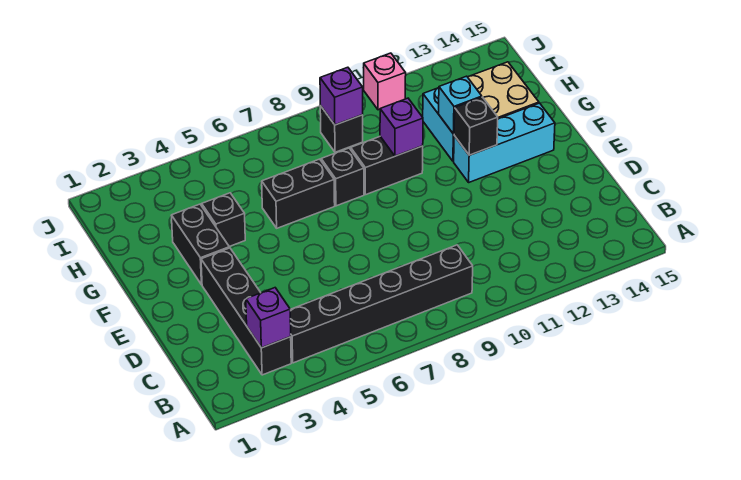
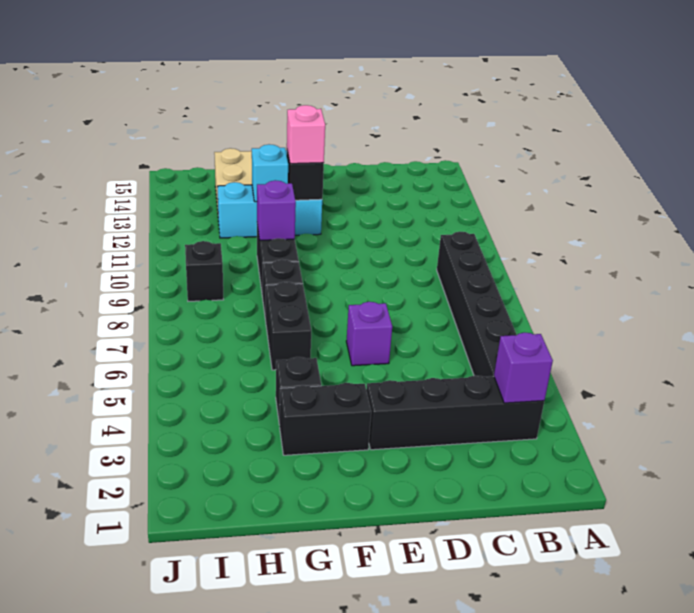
purple 1x1 brick [320,67,363,125] -> purple 1x1 brick moved to [346,302,392,366]
pink 1x1 brick [364,53,406,110] -> pink 1x1 brick moved to [287,105,325,164]

